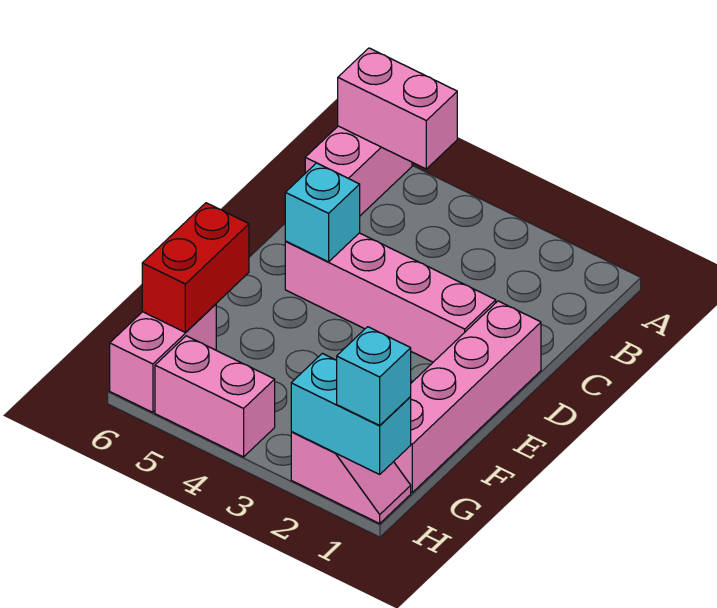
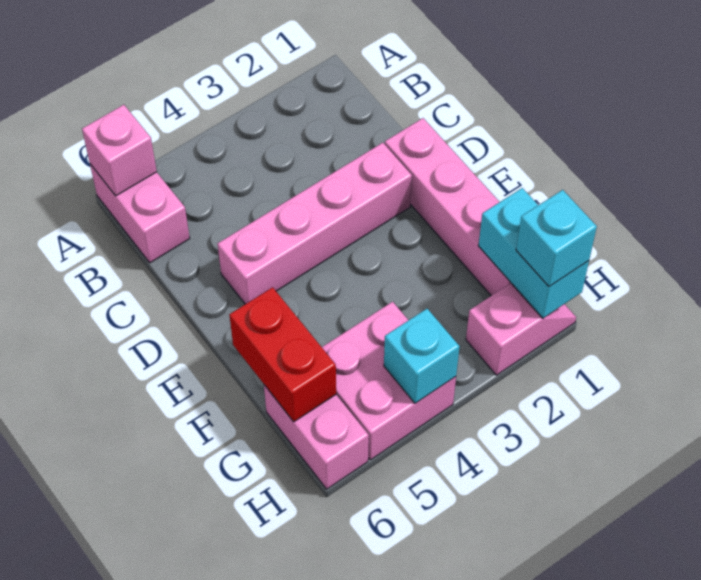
pink 1x2 brick [338,48,457,169] -> pink 1x1 brick [82,105,157,196]
cyan 1x1 brick [285,163,360,262] -> cyan 1x1 brick moved to [384,309,460,403]
cyan 1x2 brick [291,353,411,474] -> cyan 1x2 brick turned to [478,188,589,318]
pink 1x2 brick [155,336,275,457] -> pink 2x2 brick [322,302,456,460]

